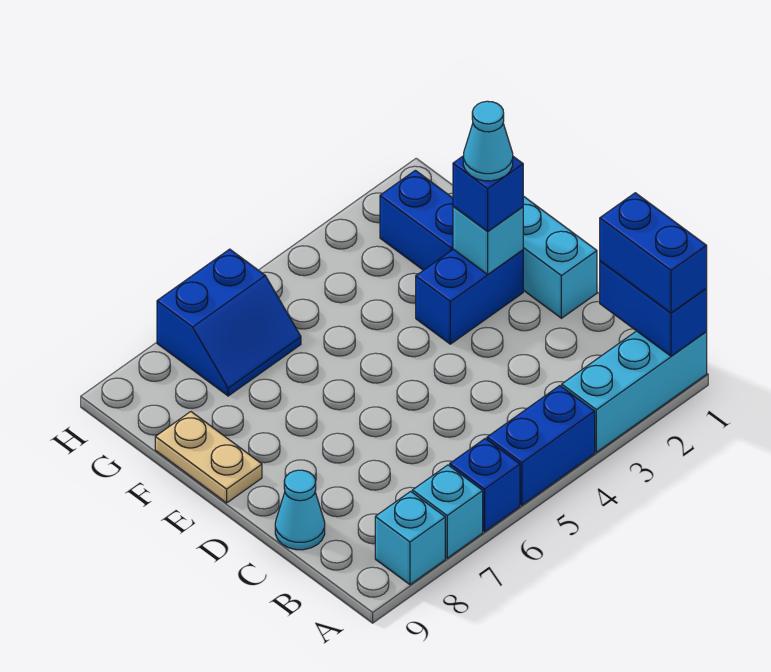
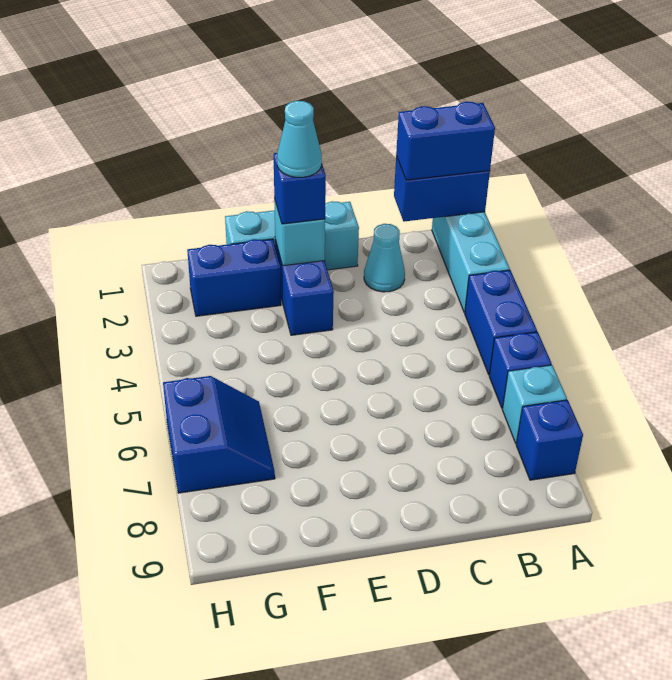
cyan 1x1 brick [375,491,445,585] -> blue 1x1 brick [516,400,583,480]
cyan 1x1 cone [275,470,325,550] -> cyan 1x1 cone moved to [364,224,405,292]
tan 1x2 plate [155,412,262,503] -> none

